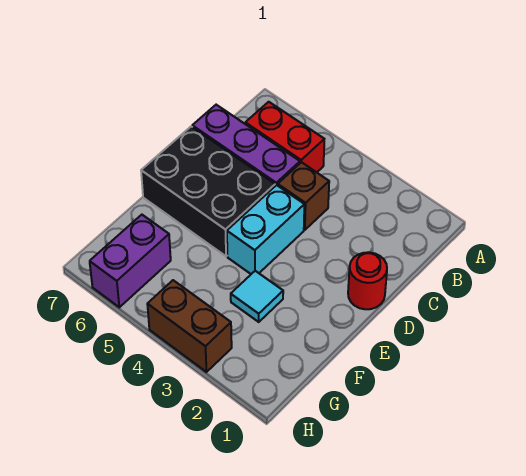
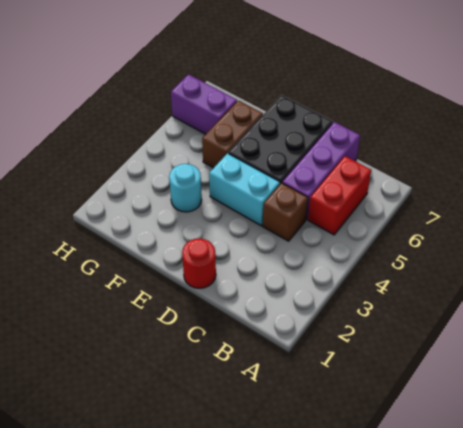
cyan 1x1 tile [231,271,283,322] -> cyan 1x1 round brick [169,164,202,212]
brown 1x2 brick [147,280,232,372] -> brown 1x2 brick moved to [202,100,263,168]

